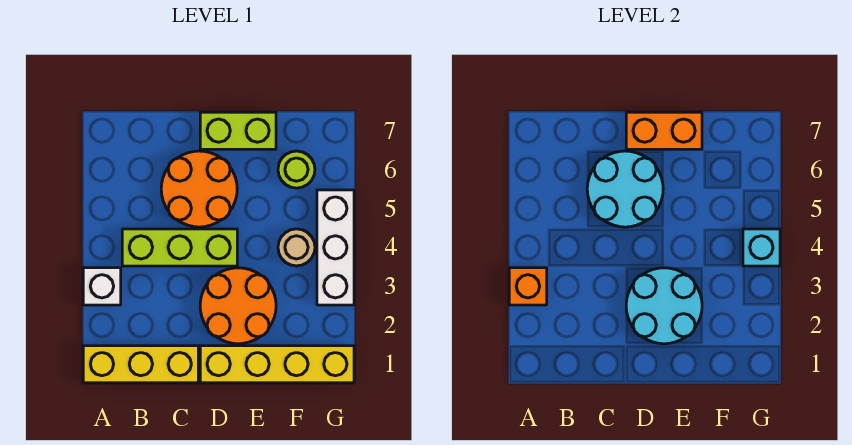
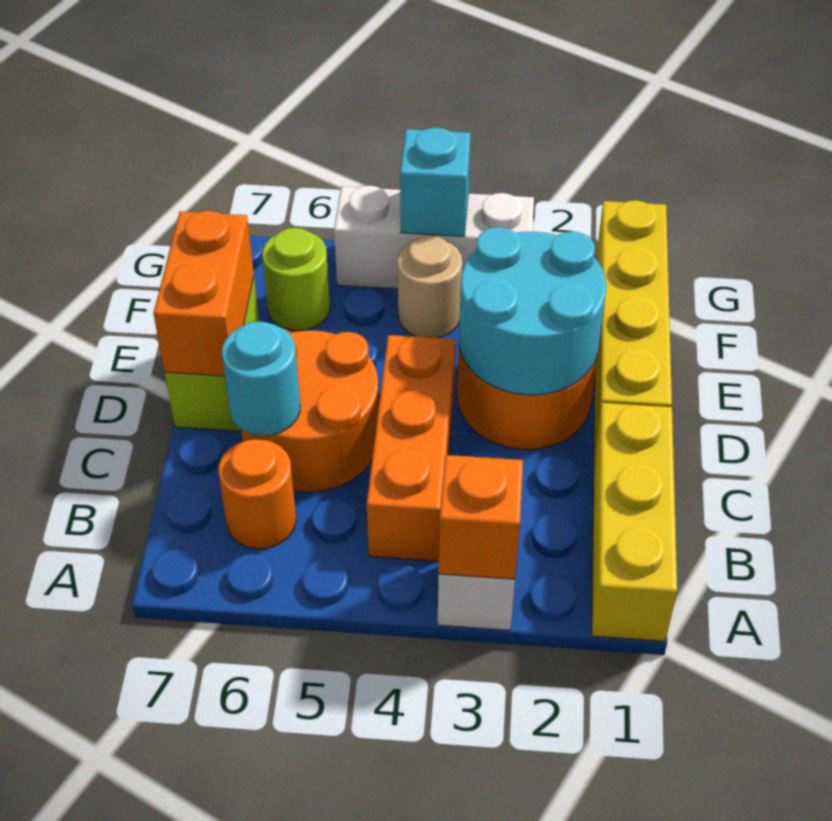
lime 1x3 brick [122,229,237,266] -> orange 1x3 brick [367,335,455,561]
none -> orange 1x1 round brick [219,439,296,549]
cyan 2x2 round brick [587,151,663,227] -> cyan 1x1 round brick [222,321,300,436]

